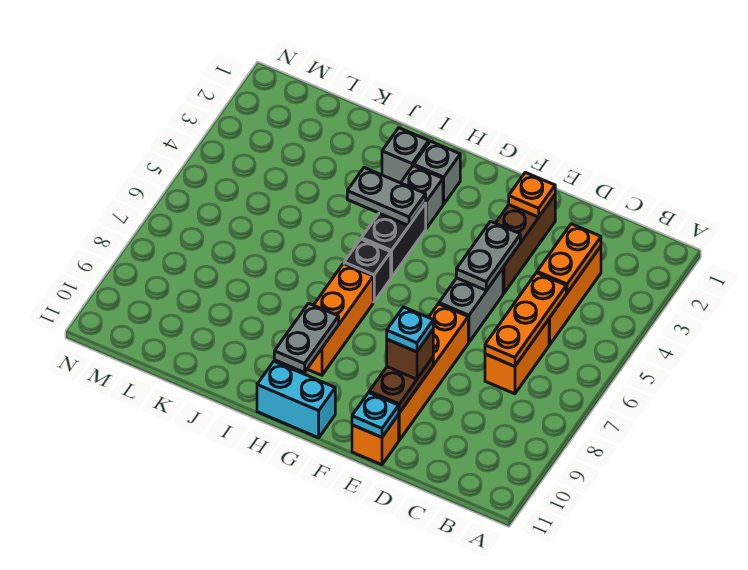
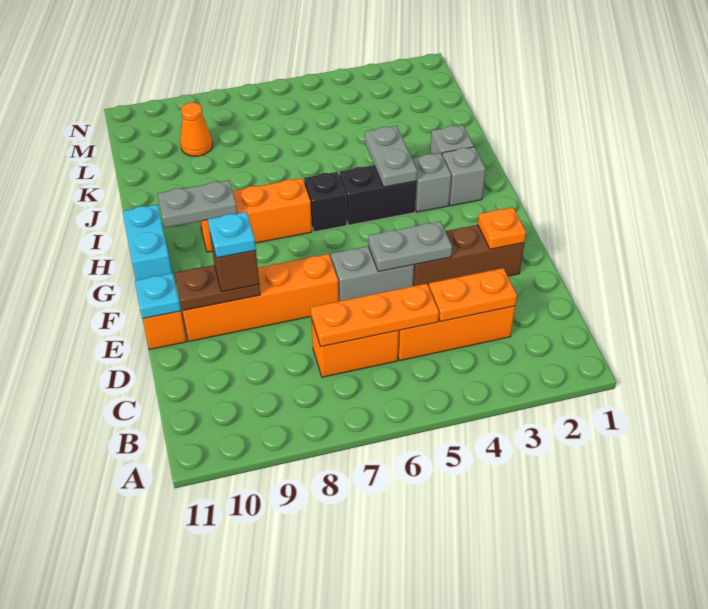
none -> orange 1x1 cone [180,103,213,156]

